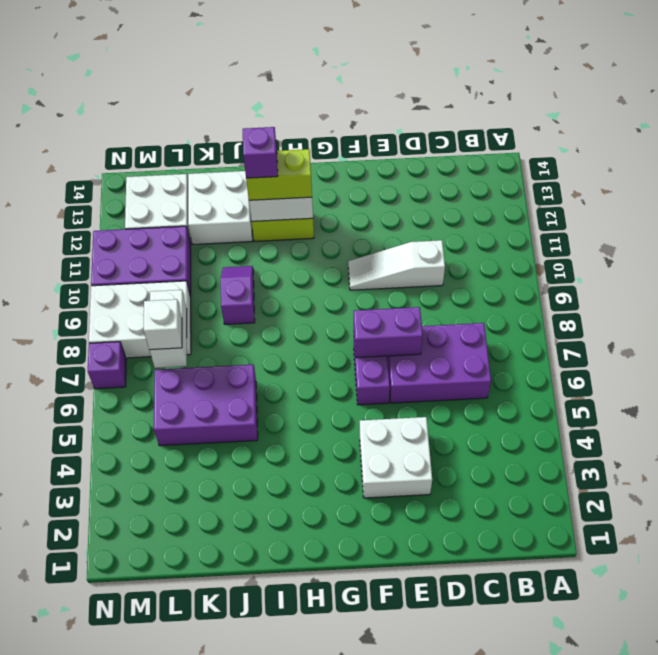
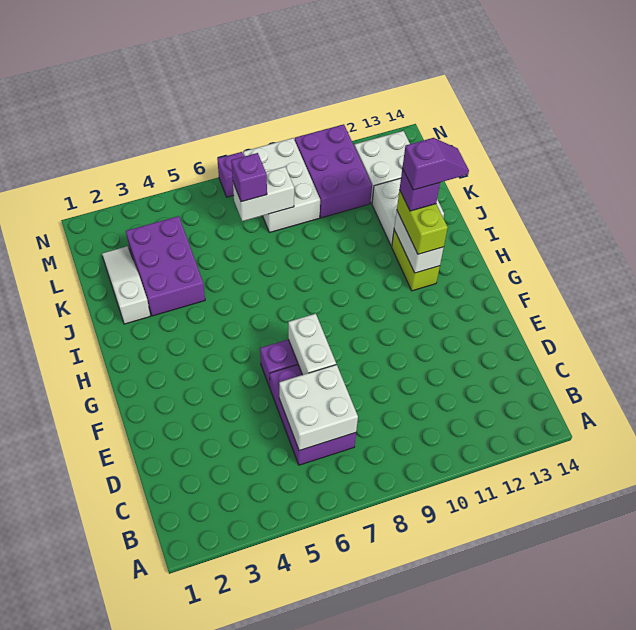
white 1x3 slope [348,240,445,290] -> white 1x3 slope moved to [102,246,150,324]
white 2x2 brick [360,417,432,498] -> white 2x2 brick moved to [279,365,358,451]
purple 1x2 brick [354,307,423,358] -> white 1x2 brick [288,314,336,375]
purple 2x3 brick [154,364,258,446] -> purple 2x3 brick moved to [126,216,205,316]
purple 1x2 slope [221,266,255,324] -> purple 1x2 slope moved to [402,138,469,190]
white 1x1 brick [144,299,182,350] -> purple 1x1 brick [231,153,267,202]

